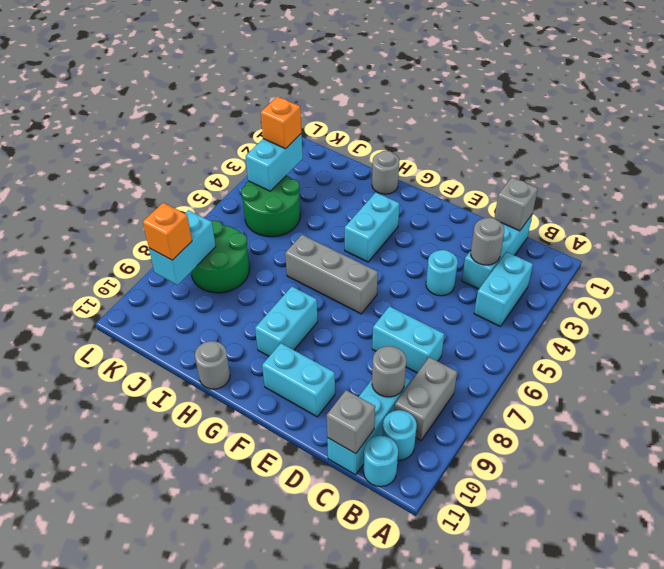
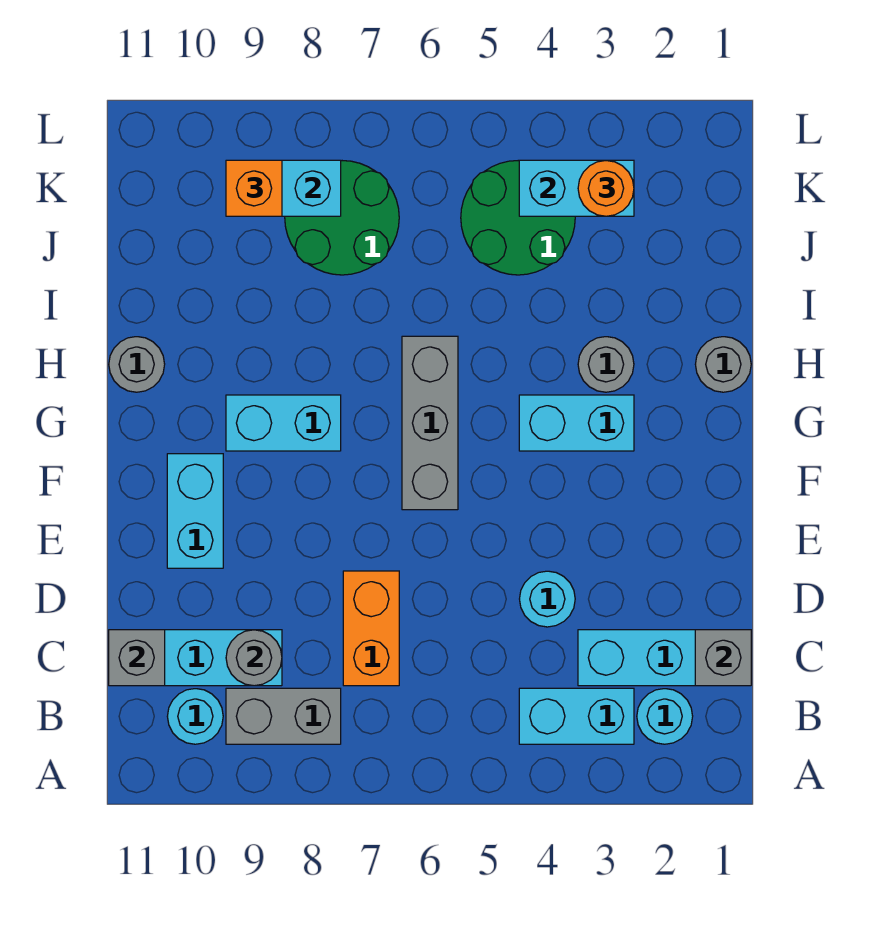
cyan 1x1 round brick [363,436,398,487] -> cyan 1x1 round brick moved to [637,689,693,744]
grey 1x1 round brick [471,217,504,265] -> grey 1x1 round brick moved to [578,337,634,392]
cyan 1x2 brick [372,306,444,373] -> orange 1x2 brick [343,571,399,686]
orange 1x1 brick [261,96,302,149] -> orange 1x1 round brick [578,161,634,216]

